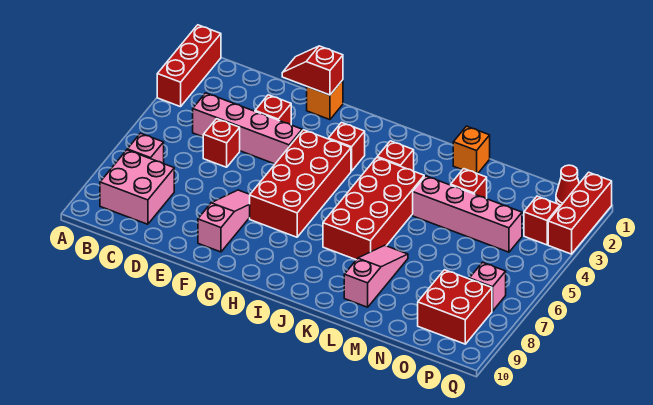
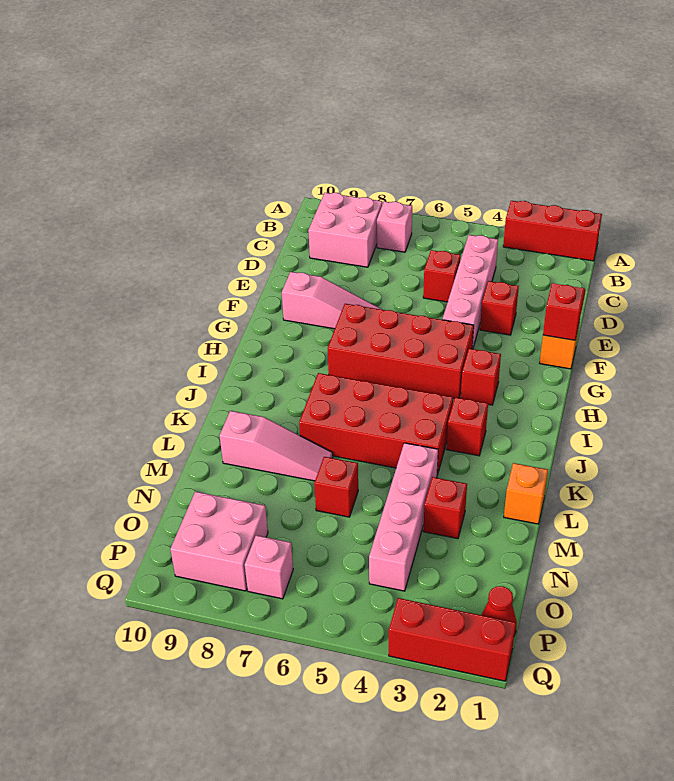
red 2x2 brick [418,270,492,344] -> pink 2x2 brick [170,492,268,591]
red 1x1 brick [524,196,560,245] -> red 1x1 brick moved to [314,457,358,517]

